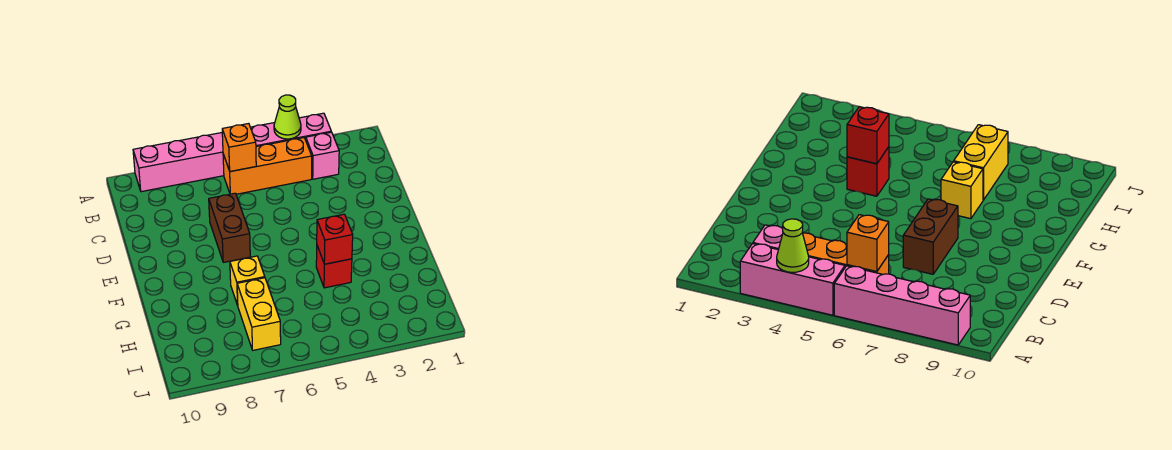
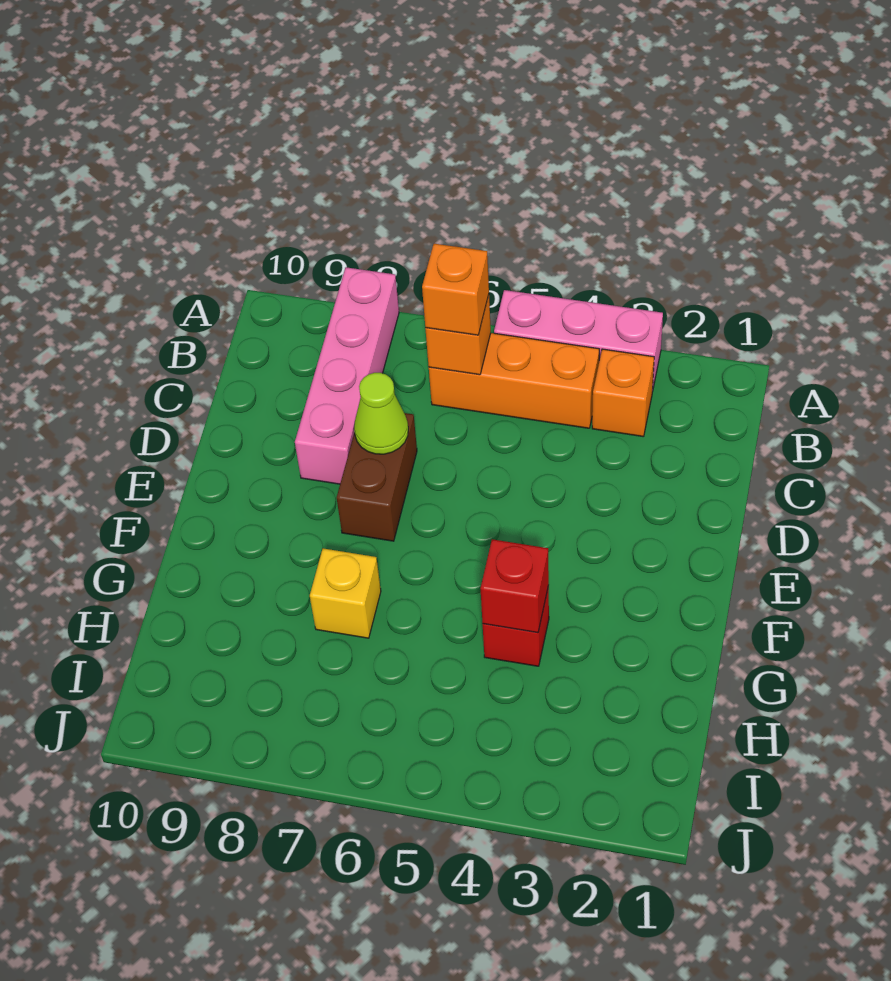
lime 1x1 cone [274,95,301,139] -> lime 1x1 cone moved to [354,373,408,454]
pink 1x4 brick [133,133,224,192] -> pink 1x4 brick turned to [295,267,399,484]
pink 1x1 brick [306,132,339,179] -> orange 1x1 brick [592,349,654,437]
none -> orange 1x1 brick [422,244,489,335]
yellow 1x2 brick [237,278,281,350] -> none

